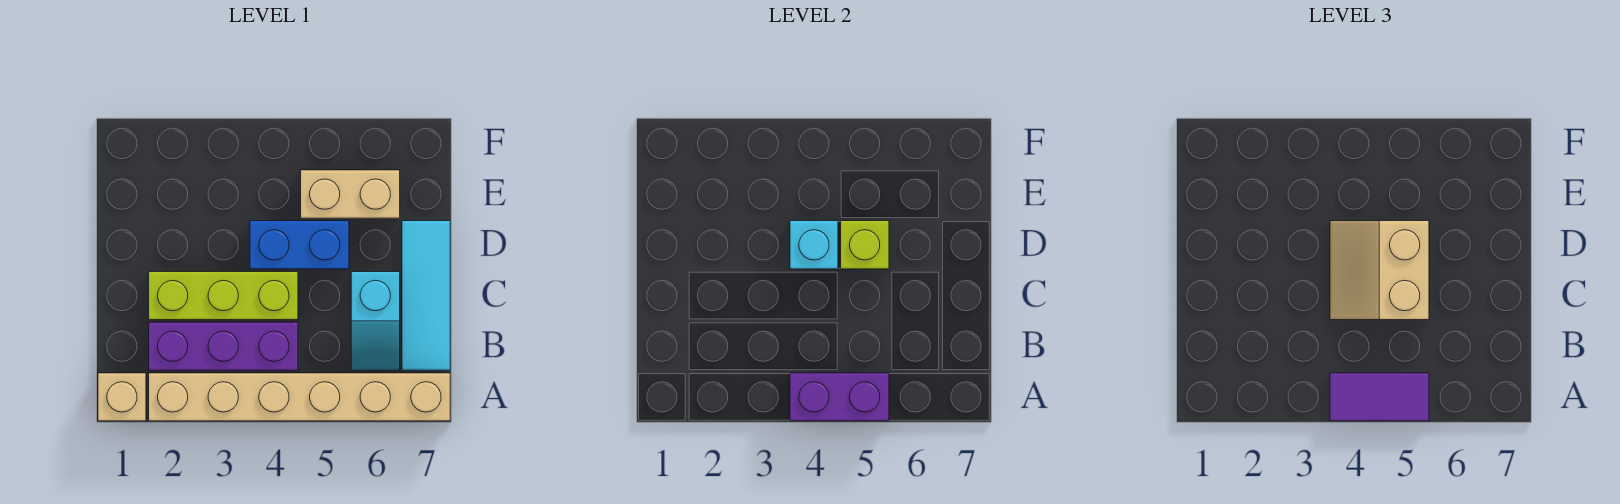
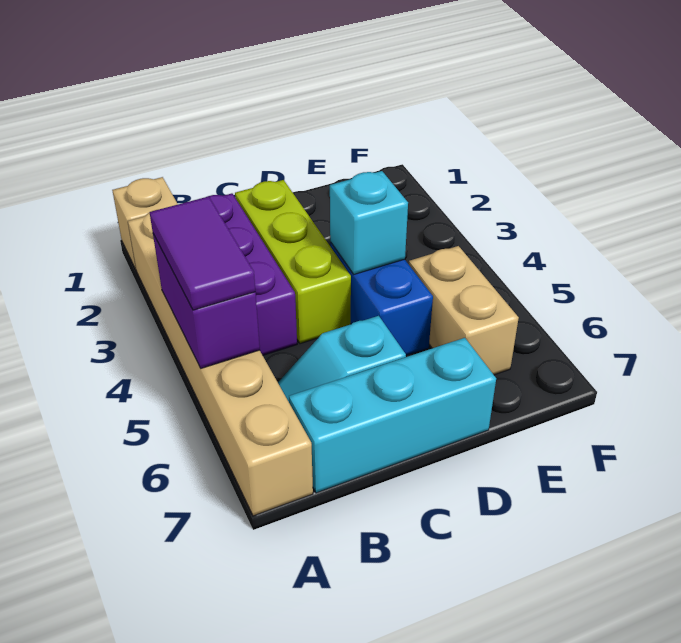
cyan 1x3 tile [402,221,450,370] -> cyan 1x3 brick [289,338,496,493]
tan 2x2 slope [1330,221,1429,320] -> none
lime 1x1 brick [841,221,889,269] -> none

